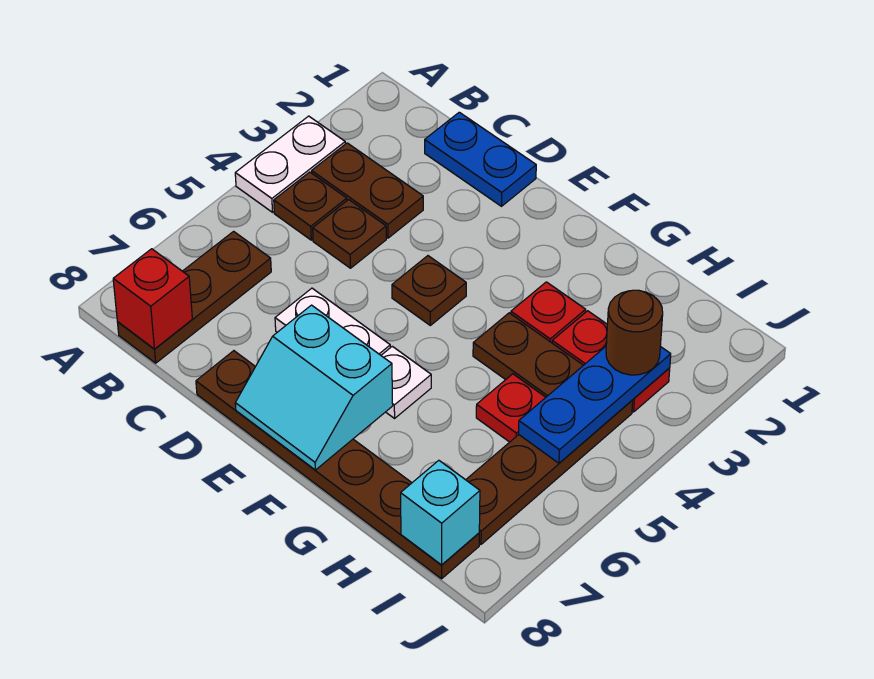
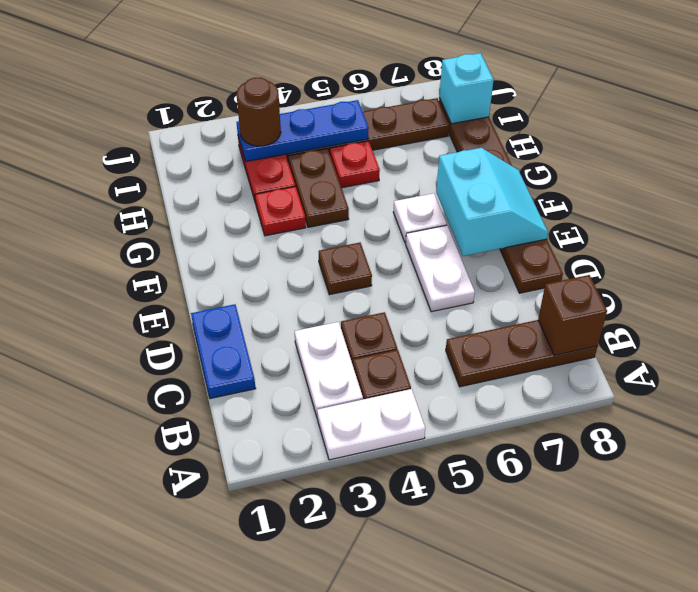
brown 1x2 plate [312,143,423,238] -> white 1x2 plate [295,322,363,416]
red 1x1 brick [113,249,192,349] -> brown 1x1 brick [538,275,607,355]

